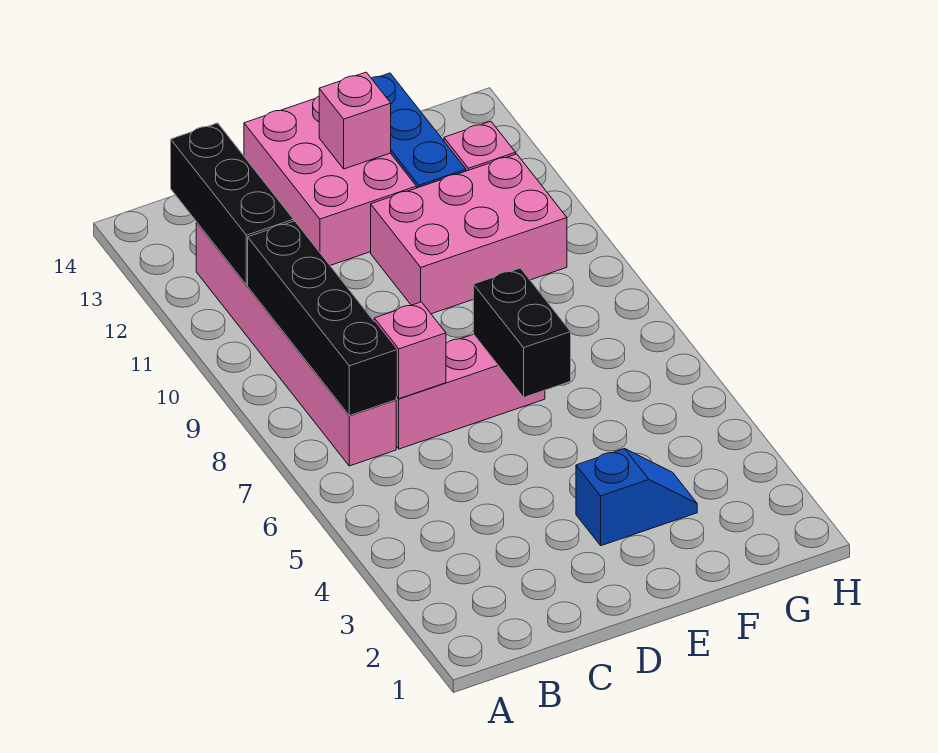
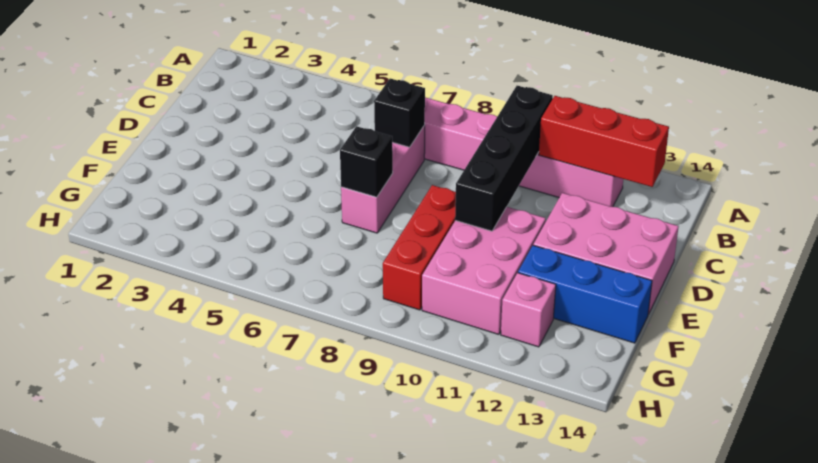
black 1x4 brick [248,221,396,416] -> black 1x4 brick turned to [455,86,553,231]
black 1x3 brick [171,123,294,285] -> red 1x3 brick [539,96,669,187]
pink 1x1 brick [374,302,446,399] -> black 1x1 brick [374,78,425,147]
blue 1x2 slope [576,449,697,546] -> none
black 1x2 brick [473,268,571,397] -> black 1x1 brick [340,126,393,197]
none -> red 1x3 brick [383,185,456,310]
pink 1x1 brick [319,72,391,169] -> none

